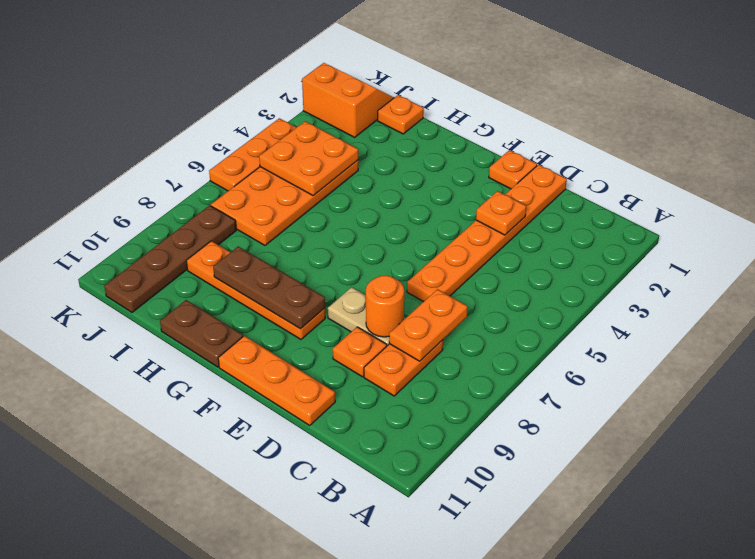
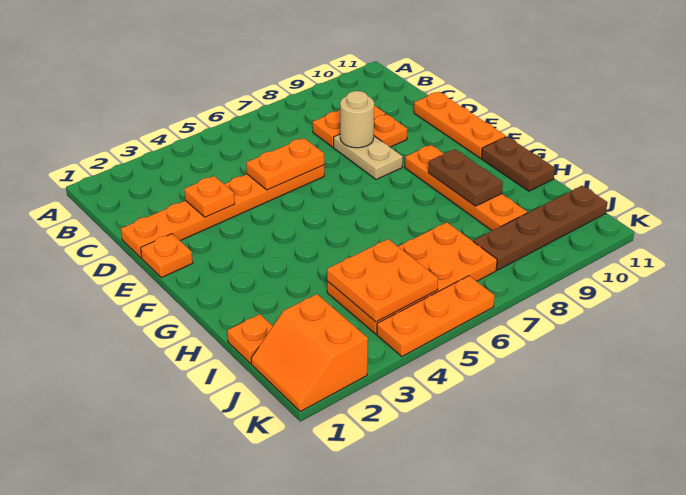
orange 1x2 plate [389,289,468,361] -> orange 1x2 plate moved to [246,138,324,190]
orange 1x1 round brick [366,275,404,337] -> tan 1x1 round brick [340,91,374,148]
brown 1x3 plate [213,246,325,329] -> brown 1x2 plate [428,149,503,206]

